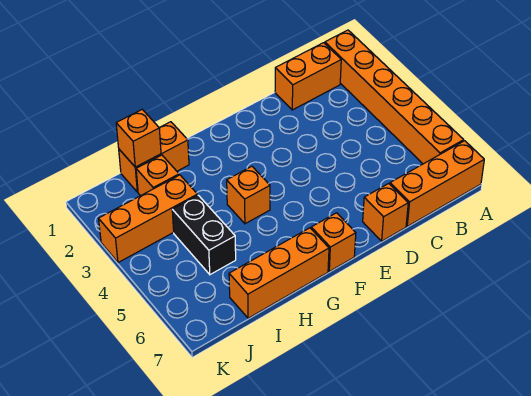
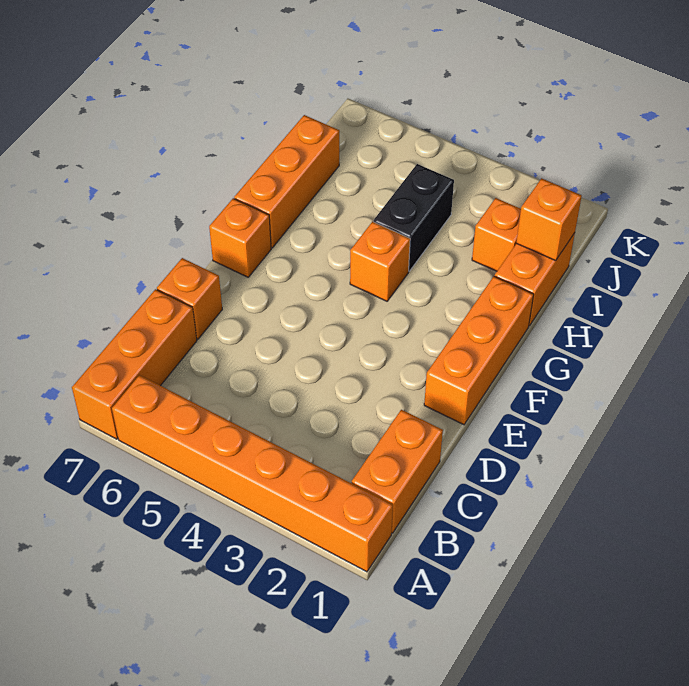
orange 1x3 brick [99,175,198,263] -> orange 1x3 brick moved to [424,276,534,425]
black 1x2 brick [172,195,236,274] -> black 1x2 brick turned to [374,164,454,271]

